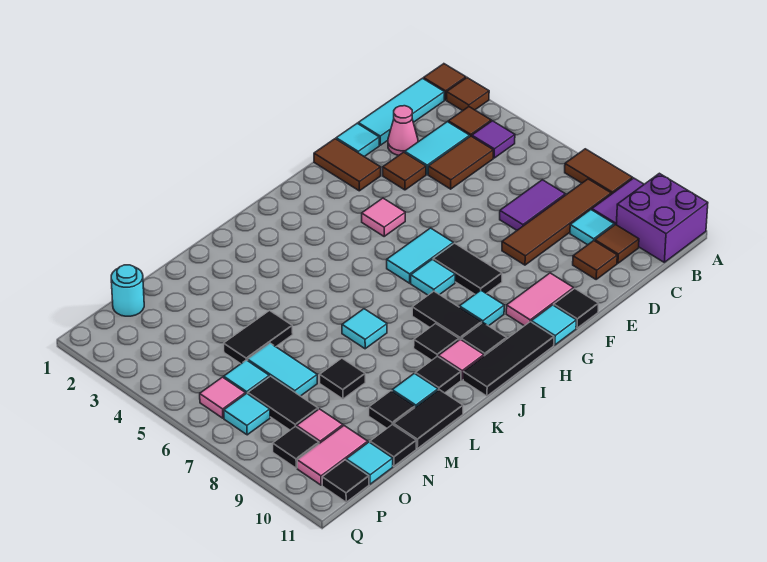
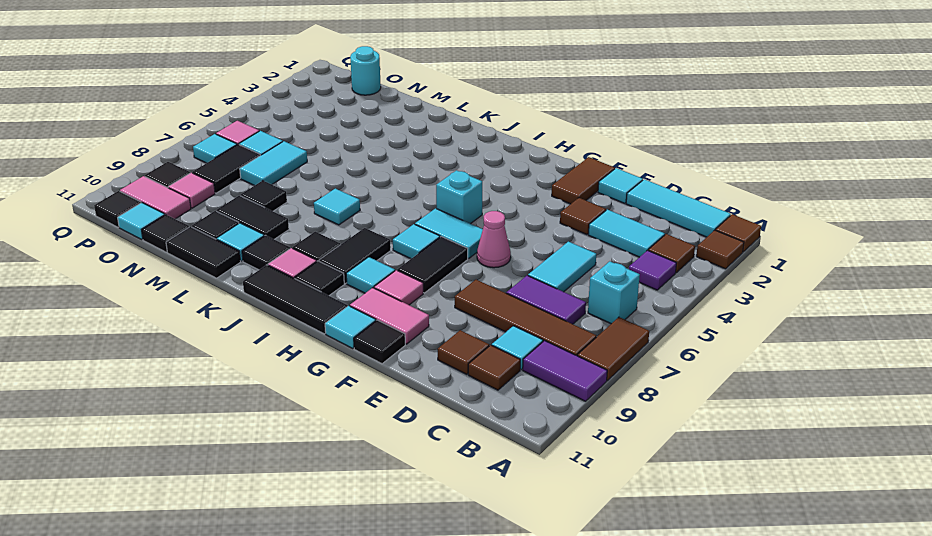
purple 2x2 brick [616,173,708,262] -> none
none -> cyan 1x1 brick [588,261,640,324]
brown 1x2 tile [428,136,493,189] -> none
pink 1x1 cone [388,106,418,155] -> pink 1x1 cone moved to [477,211,511,268]
none -> cyan 1x2 tile [528,242,596,292]
pink 1x1 tile [362,198,405,236] -> pink 1x1 tile moved to [374,270,423,305]
none -> cyan 1x1 brick [436,170,482,224]
black 1x2 tile [224,311,293,364] -> black 1x2 tile moved to [216,195,289,239]

